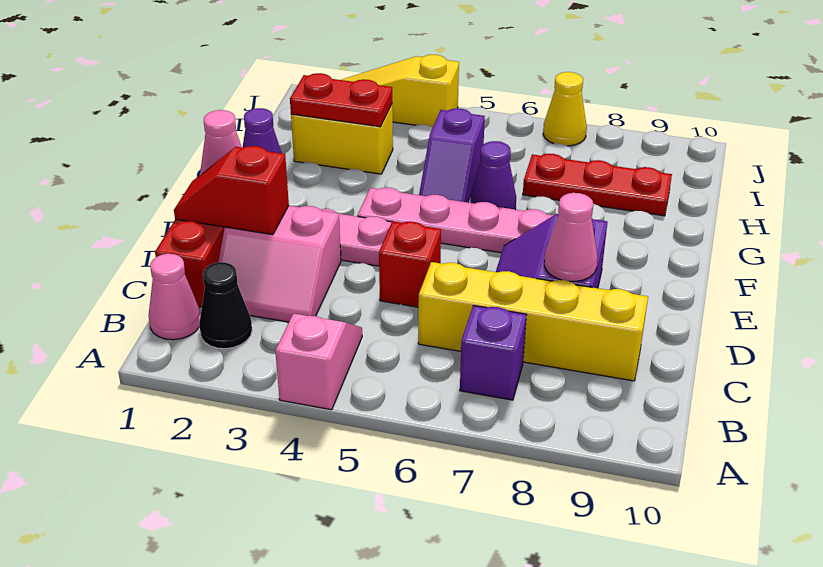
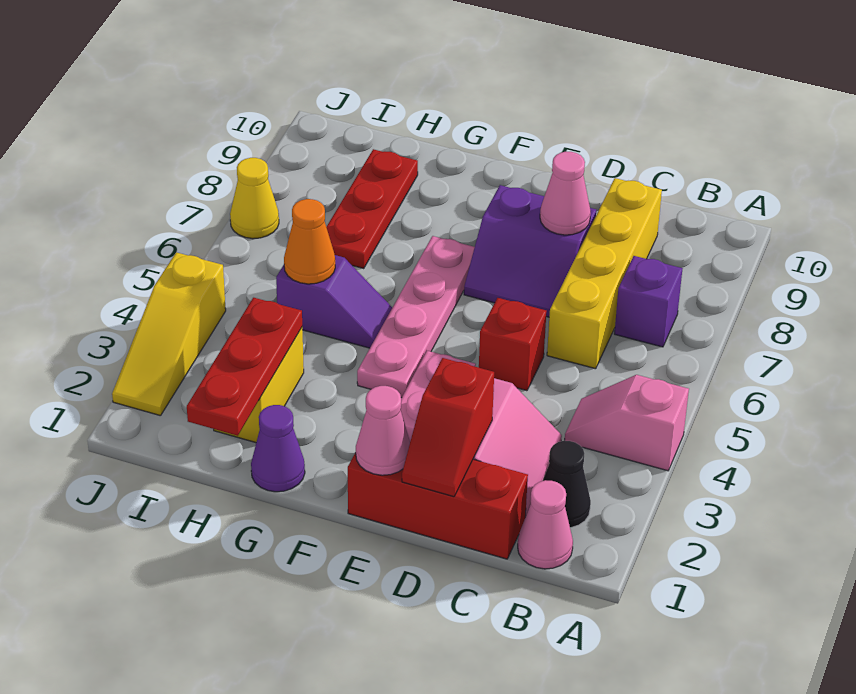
purple 1x1 cone [470,141,516,210] -> none
red 1x2 plate [290,73,392,127] -> red 1x3 plate [187,298,302,436]
none -> orange 1x1 cone [284,199,335,284]

